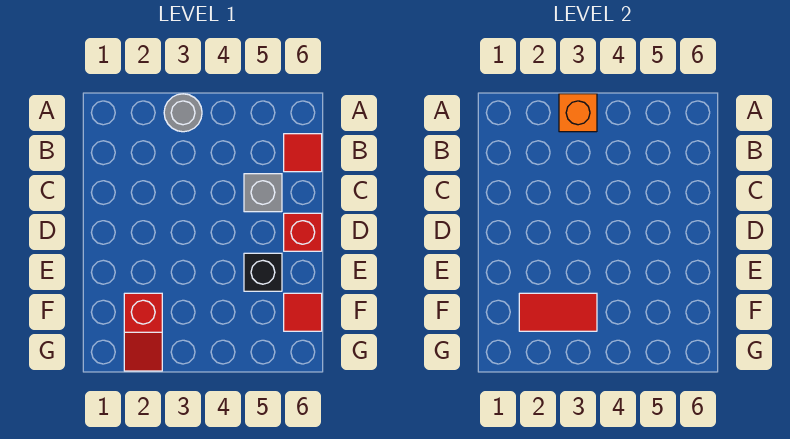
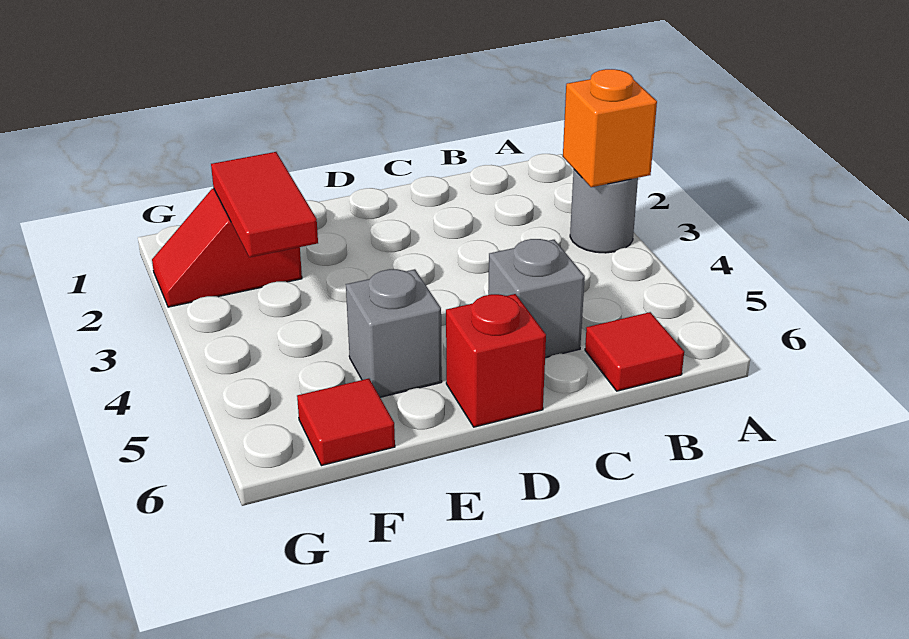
black 1x1 brick [244,253,282,291] -> grey 1x1 brick [346,269,442,397]

